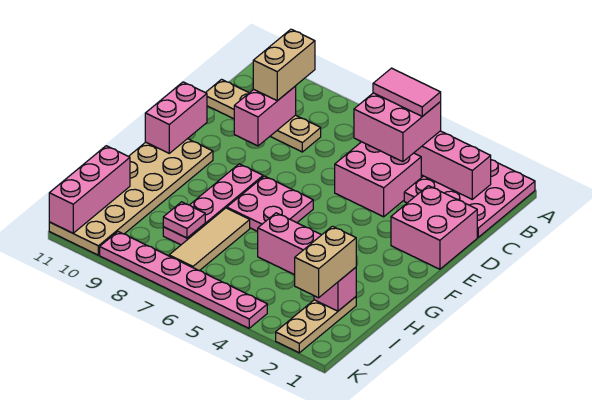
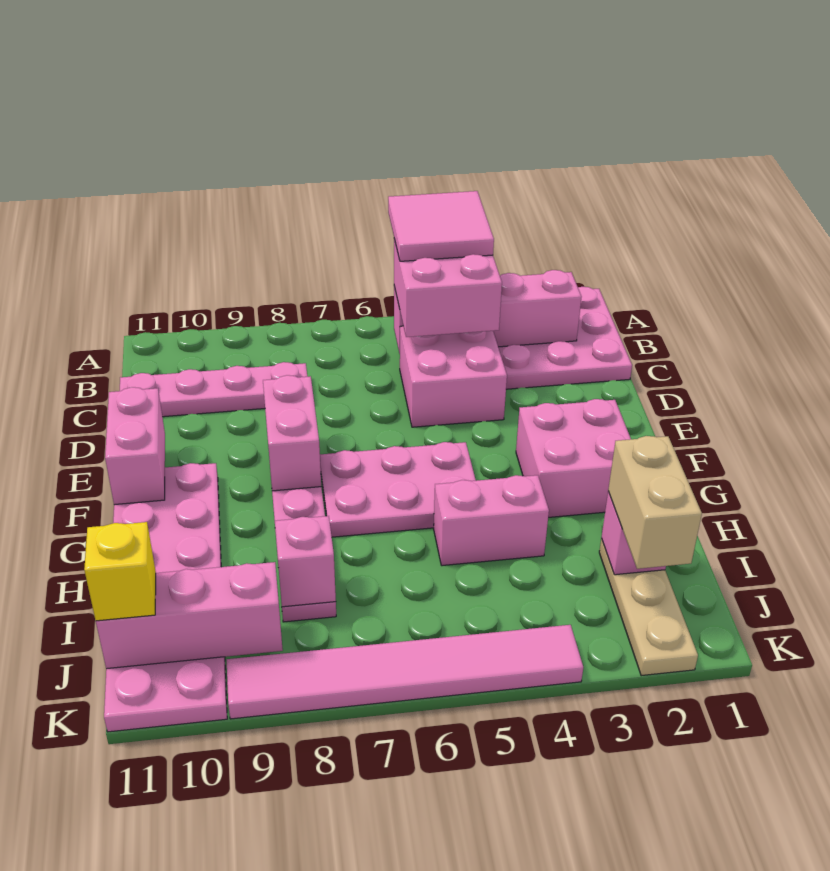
pink 1x2 tile [373,68,441,116] -> pink 2x2 tile [388,191,494,261]
tan 1x2 brick [253,29,315,101] -> none
tan 1x4 plate [206,79,321,152] -> pink 1x4 plate [120,362,308,417]
pink 1x2 brick [234,86,296,146] -> pink 1x2 brick moved to [263,375,321,491]
pink 2x2 brick [391,186,477,269] -> pink 2x2 brick moved to [516,399,631,517]
pink 2x2 plate [227,176,313,231] -> pink 2x3 plate [320,442,476,537]
tan 2x6 plate [49,139,213,255] -> pink 2x6 plate [104,463,227,732]
tan 1x3 tile [169,208,250,271] -> none
pink 1x1 plate [163,202,205,238] -> pink 1x1 brick [275,516,336,607]
pink 1x3 brick [49,146,130,233] -> pink 1x3 brick turned to [96,562,283,669]
none -> yellow 1x1 brick [84,522,156,621]
pink 1x6 plate [100,232,267,328] -> pink 1x6 tile [227,625,583,719]

